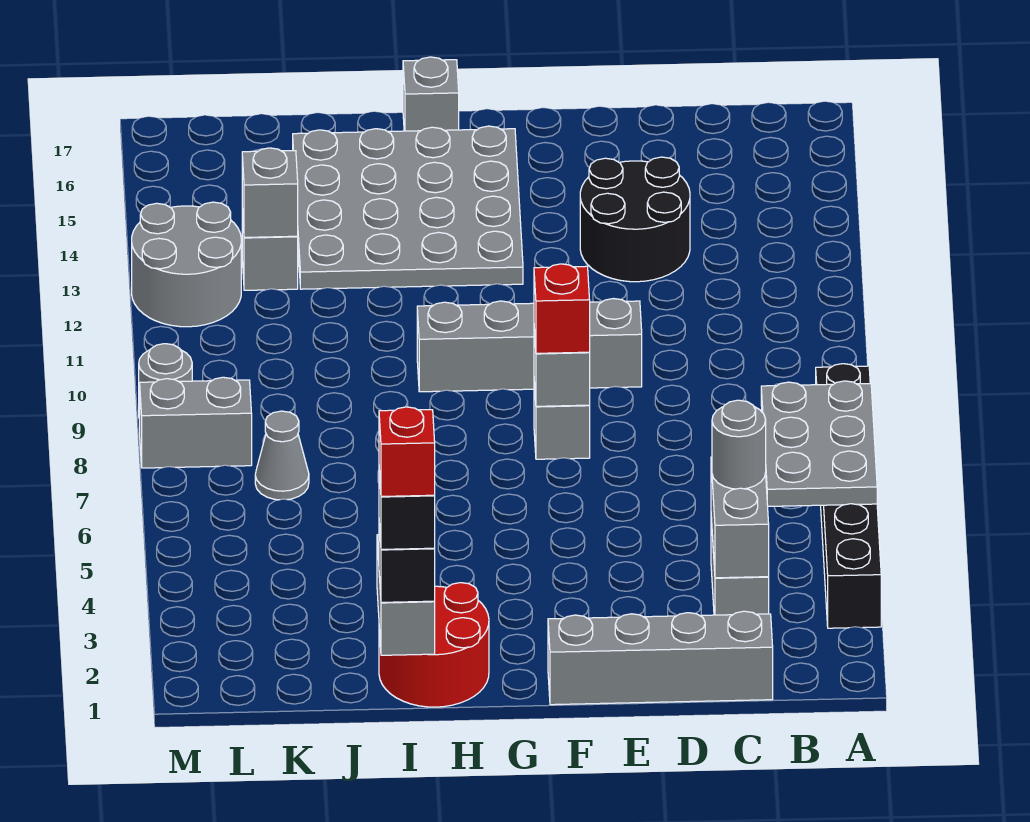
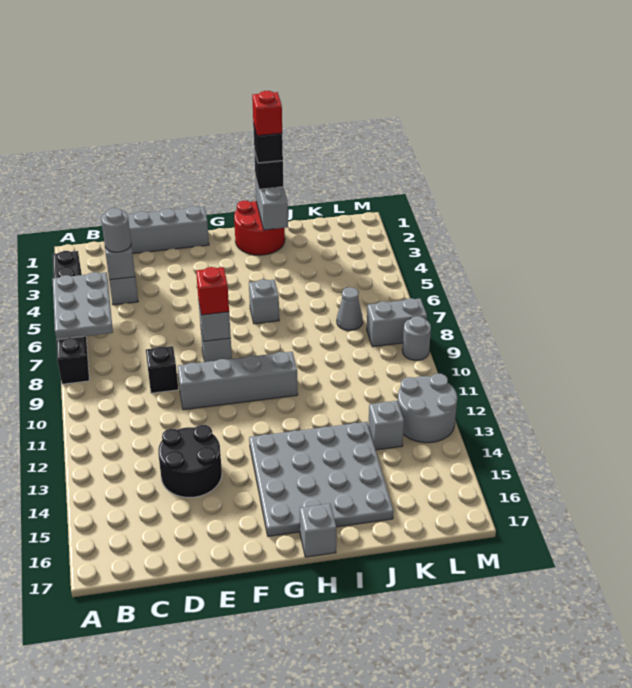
none -> black 1x1 brick [146,346,178,393]
grey 1x1 brick [242,148,298,237] -> grey 1x1 brick moved to [249,279,279,324]

